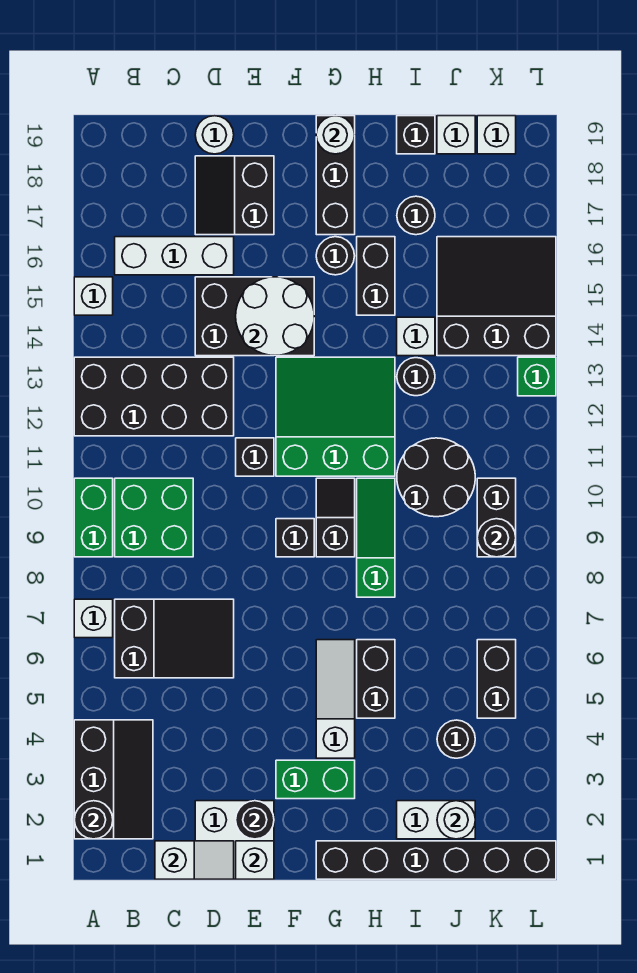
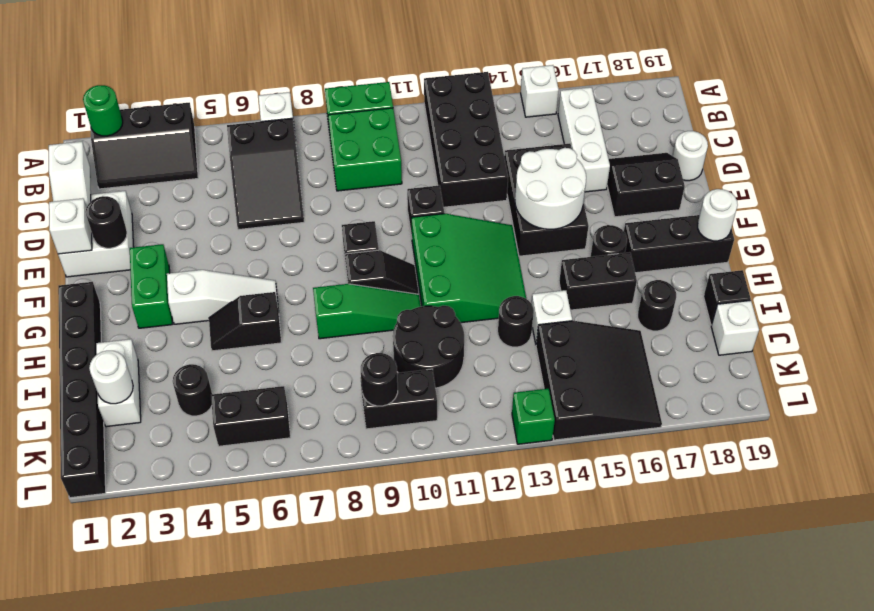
black 1x1 round brick [74,801,113,839] -> green 1x1 round brick [83,85,123,136]
black 1x2 brick [357,640,395,718] -> black 1x2 slope [209,292,281,351]
white 1x1 brick [477,116,516,154] -> none

